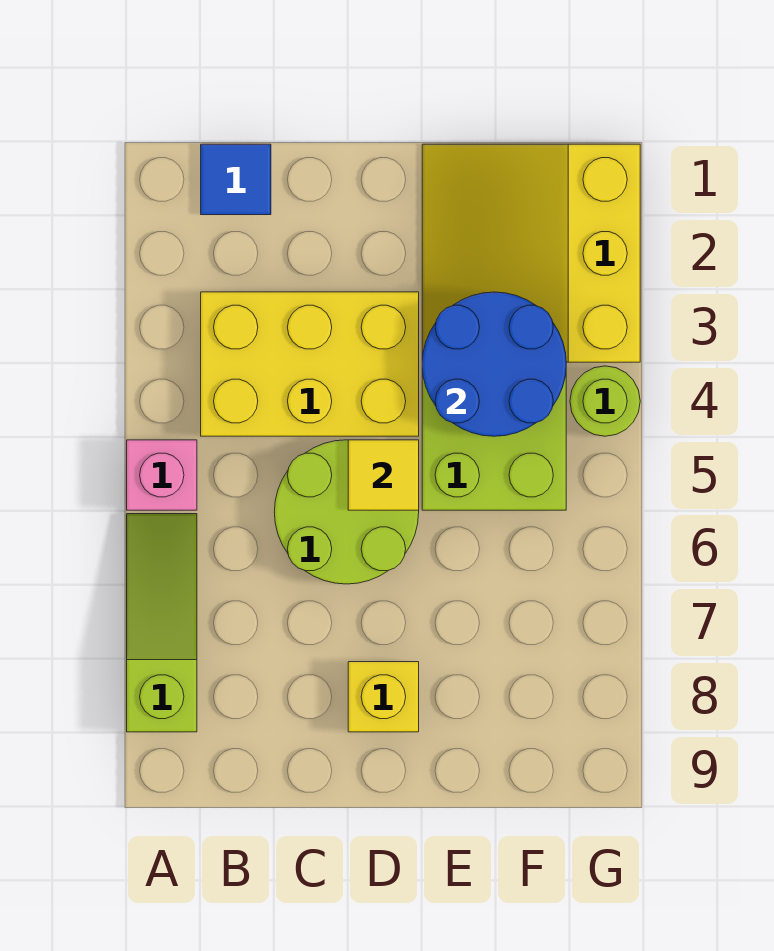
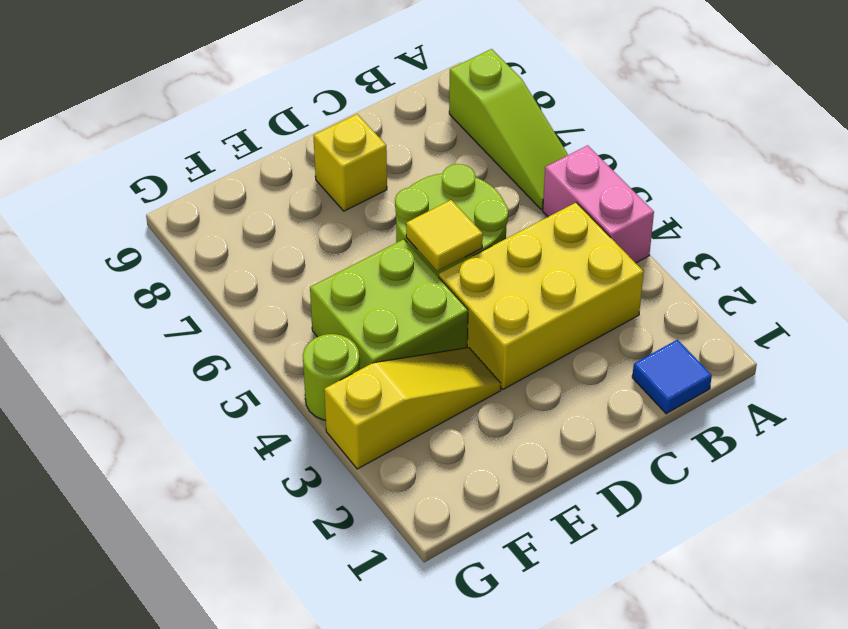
pink 1x1 brick [127,440,197,510] -> pink 1x2 brick [543,145,654,263]
yellow 3x3 slope [422,144,640,362] -> yellow 1x3 slope [324,347,501,469]
blue 2x2 round brick [422,292,566,436] -> none

